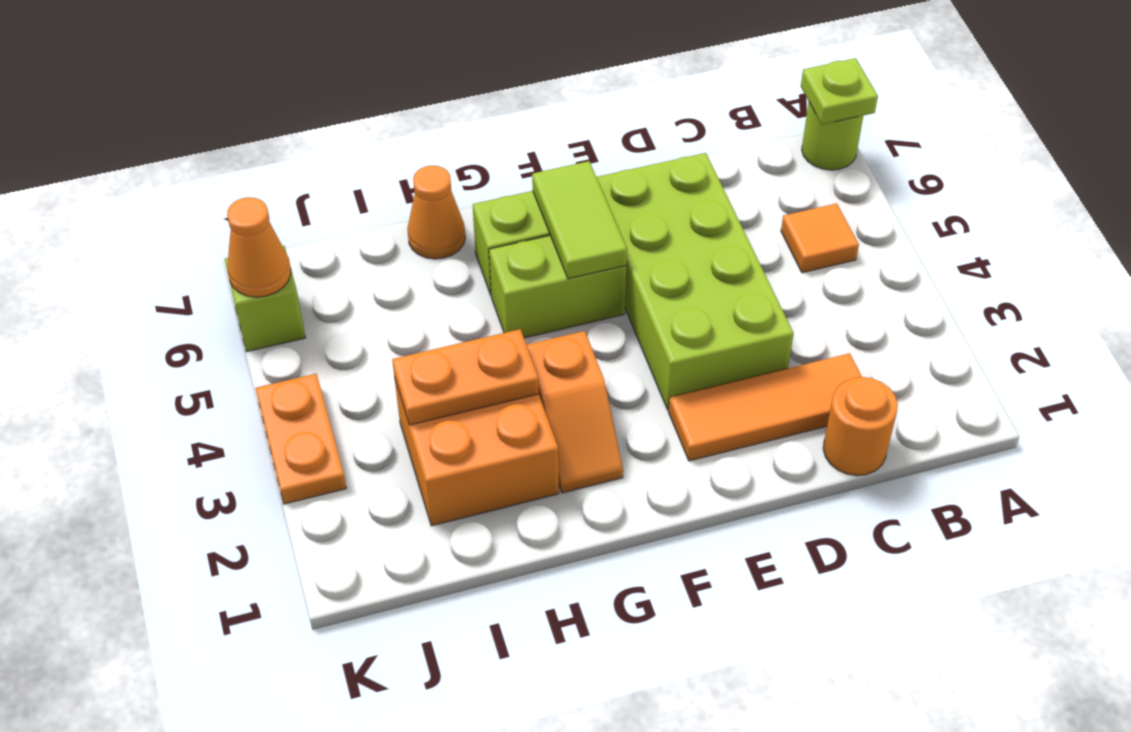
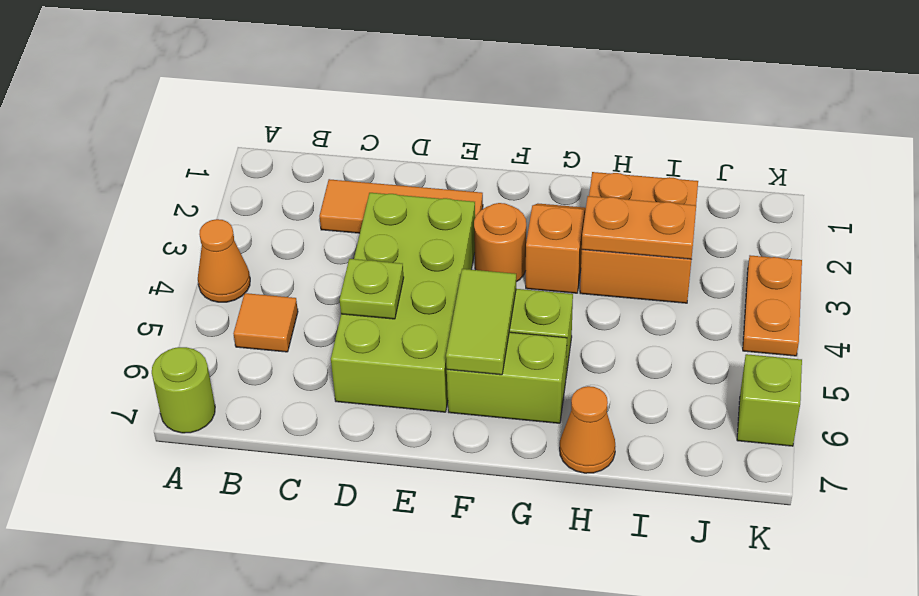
lime 1x1 plate [801,58,878,124] -> lime 1x1 plate moved to [340,259,404,319]
orange 1x1 round brick [823,377,898,476] -> orange 1x1 round brick moved to [474,203,526,282]
orange 1x1 cone [227,197,291,297] -> orange 1x1 cone moved to [198,219,250,302]

